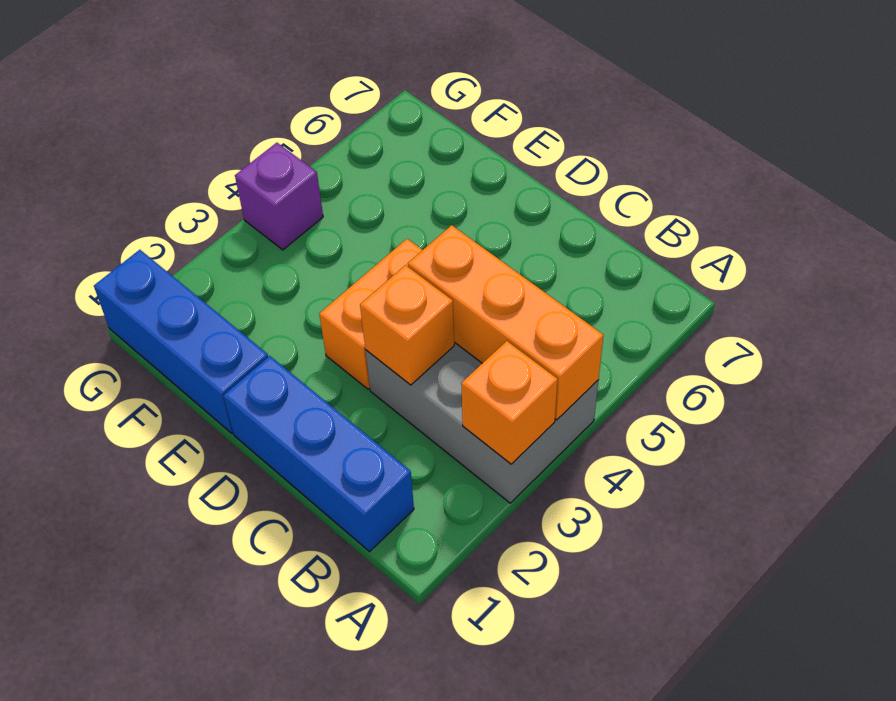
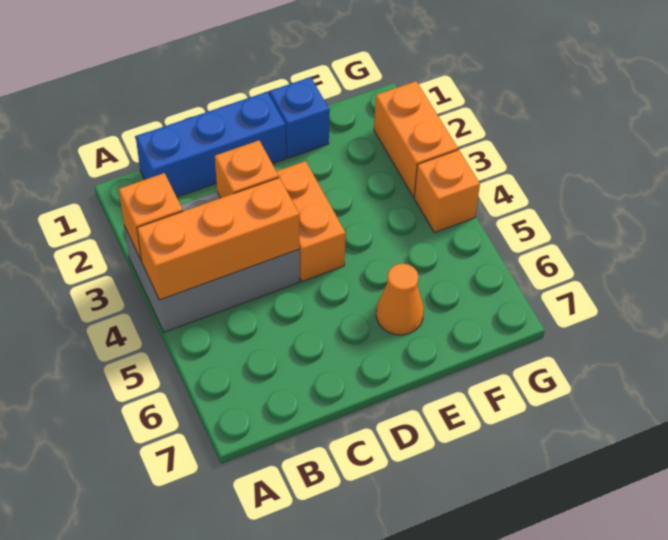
blue 1x3 brick [94,250,268,433] -> blue 1x1 brick [270,77,329,158]
none -> orange 1x1 cone [376,264,424,335]
none -> orange 1x2 brick [374,81,458,197]
purple 1x1 brick [235,143,323,250] -> orange 1x1 brick [414,150,480,233]

